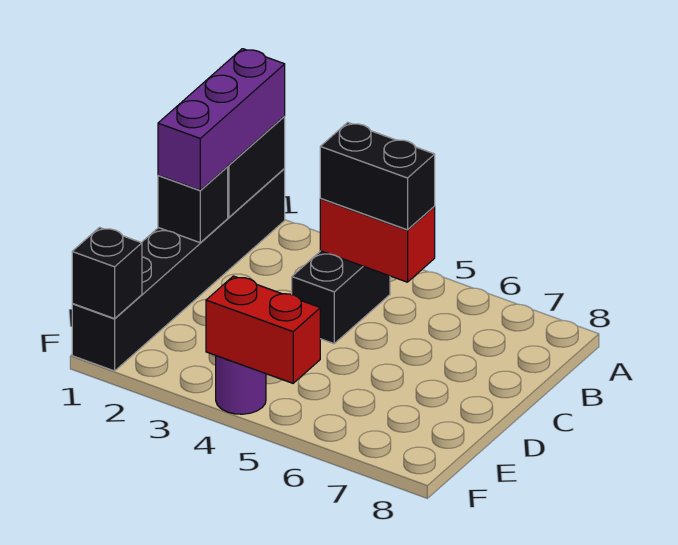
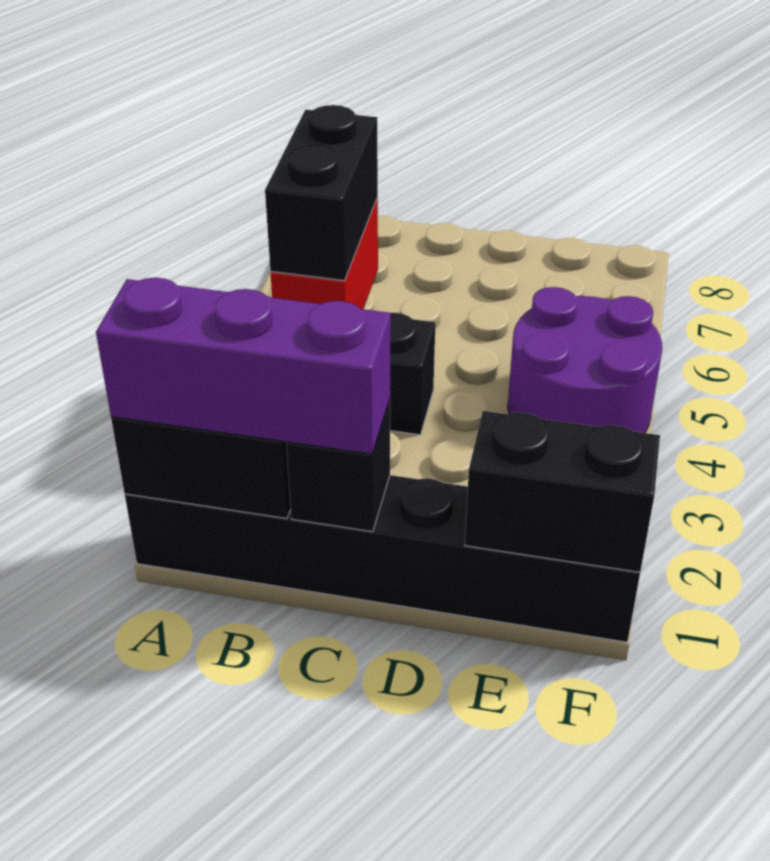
black 1x1 brick [72,228,142,319] -> black 1x2 brick [465,411,660,572]
purple 1x1 round brick [216,356,266,414] -> purple 2x2 round brick [508,287,662,433]
red 1x2 brick [206,276,320,383] -> none

